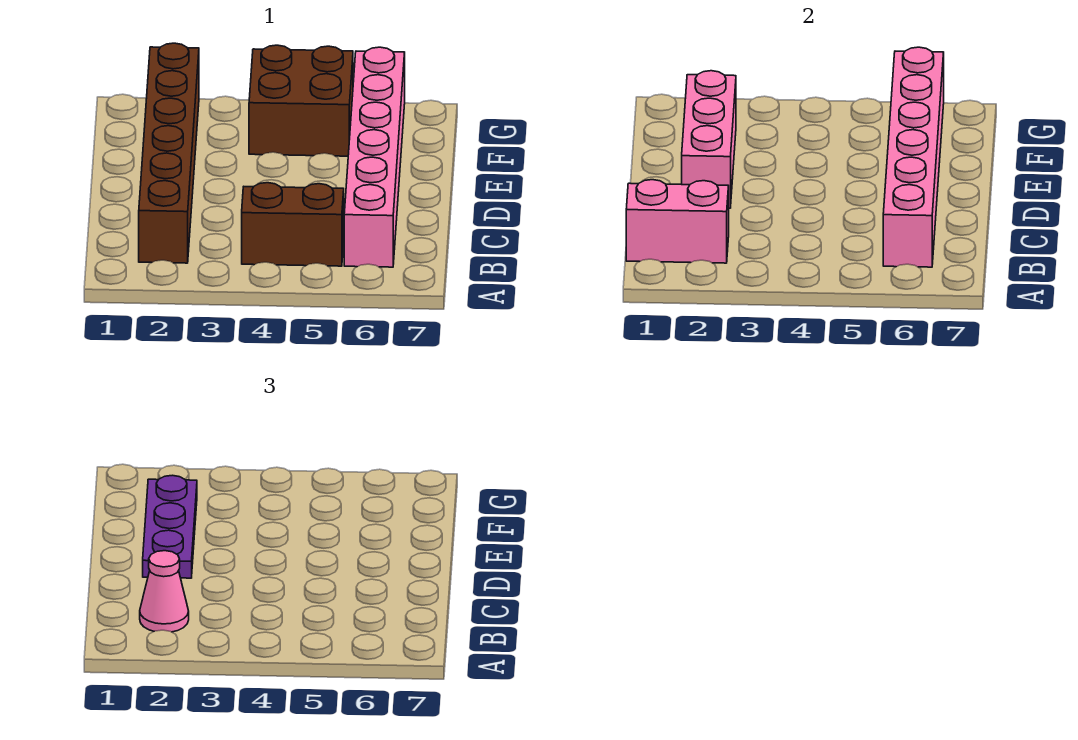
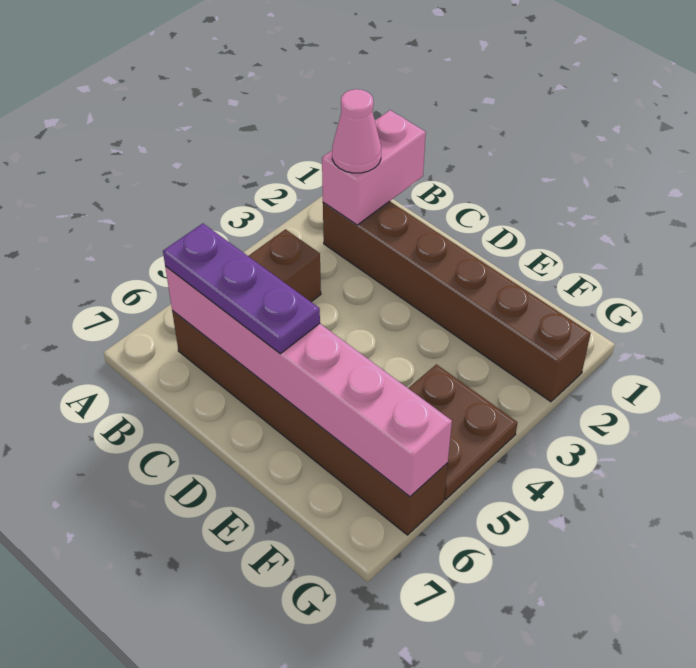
pink 1x6 brick [344,47,405,267] -> brown 1x6 brick [172,311,448,535]
pink 1x3 brick [682,71,736,208] -> none
purple 1x3 plate [143,475,197,578] -> purple 1x3 plate moved to [163,223,320,354]
brown 2x2 brick [249,45,353,156] -> brown 2x2 plate [408,364,518,500]

